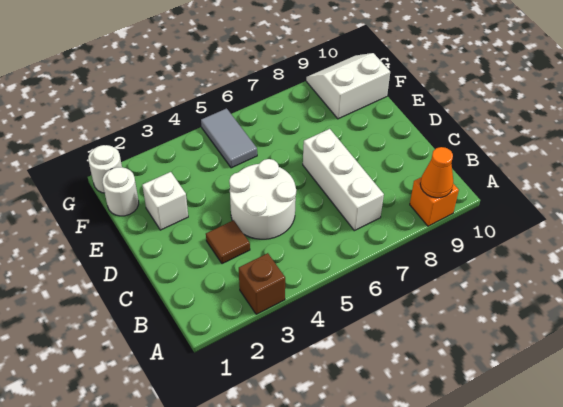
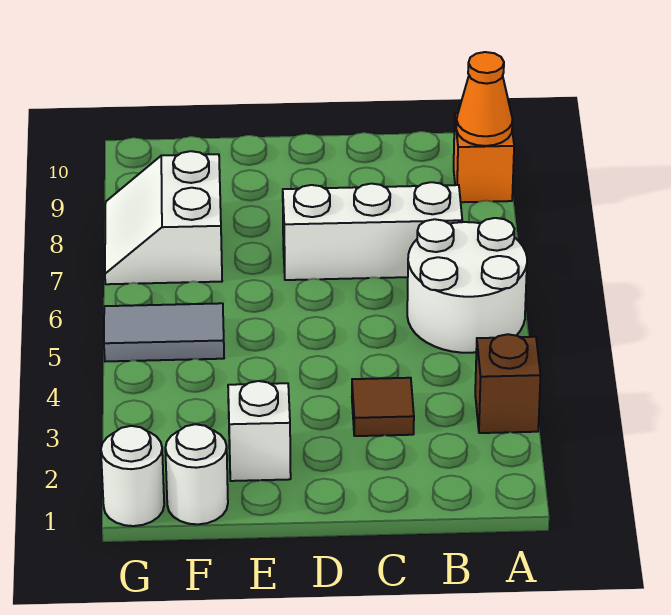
white 2x2 round brick [229,159,296,239] -> white 2x2 round brick moved to [407,218,527,353]
white 2x2 slope [306,53,390,119] -> white 2x2 slope moved to [105,151,222,284]

